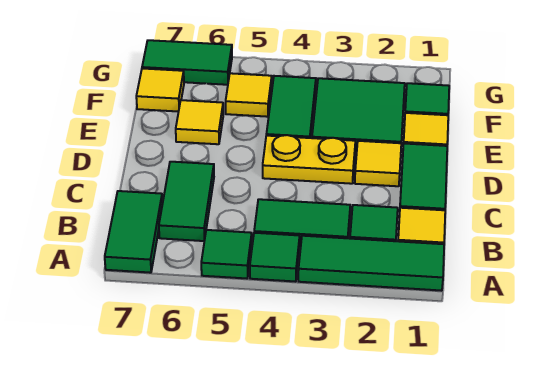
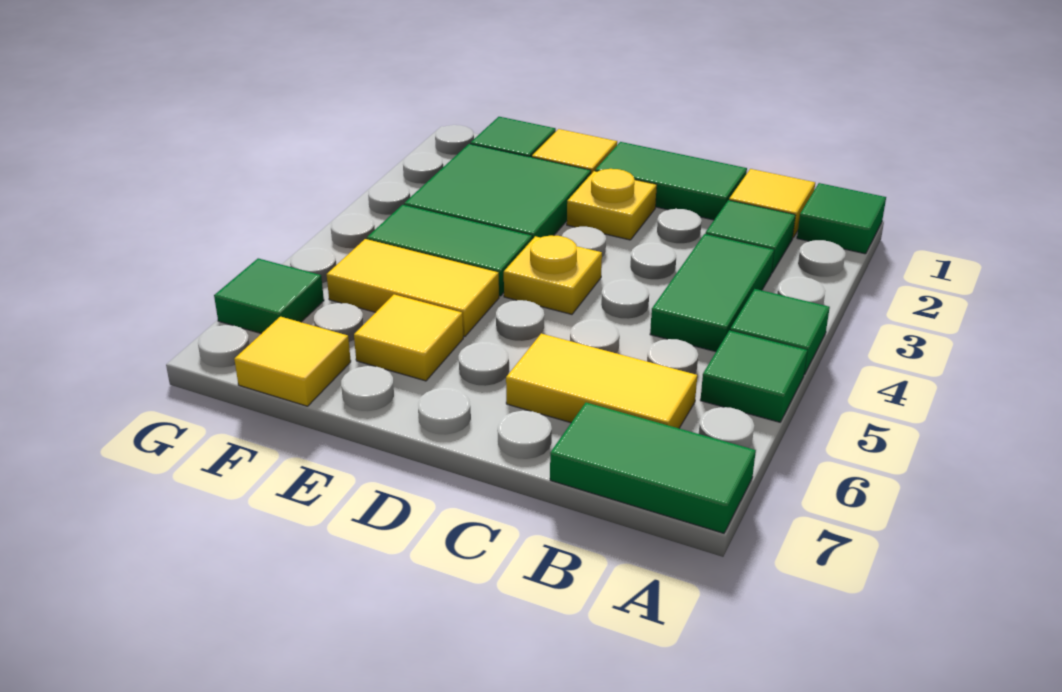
green 1x3 tile [298,236,444,291] -> green 1x1 tile [797,183,886,254]
green 1x2 tile [159,162,214,241] -> yellow 1x2 tile [506,333,697,428]
yellow 1x1 tile [355,141,401,186] -> yellow 1x1 plate [567,169,657,240]
yellow 1x2 plate [263,135,355,184] -> yellow 1x1 plate [504,236,602,314]
yellow 1x1 tile [226,73,272,117] -> yellow 1x2 tile [327,239,499,337]
green 1x2 tile [142,40,232,85] -> green 1x1 tile [214,258,324,334]

